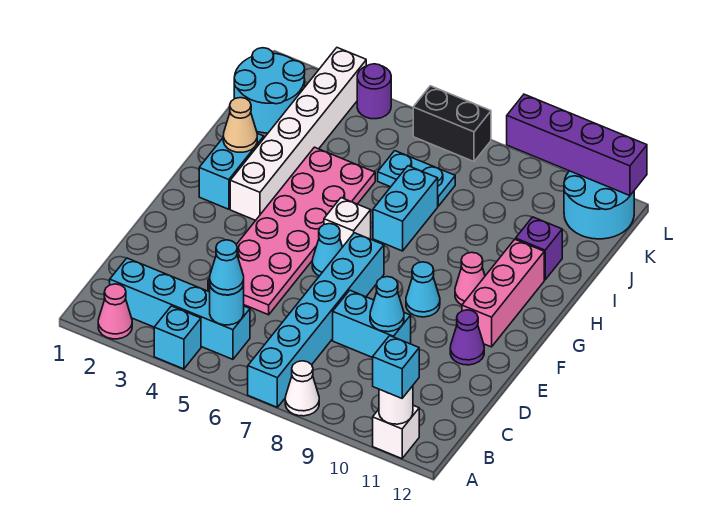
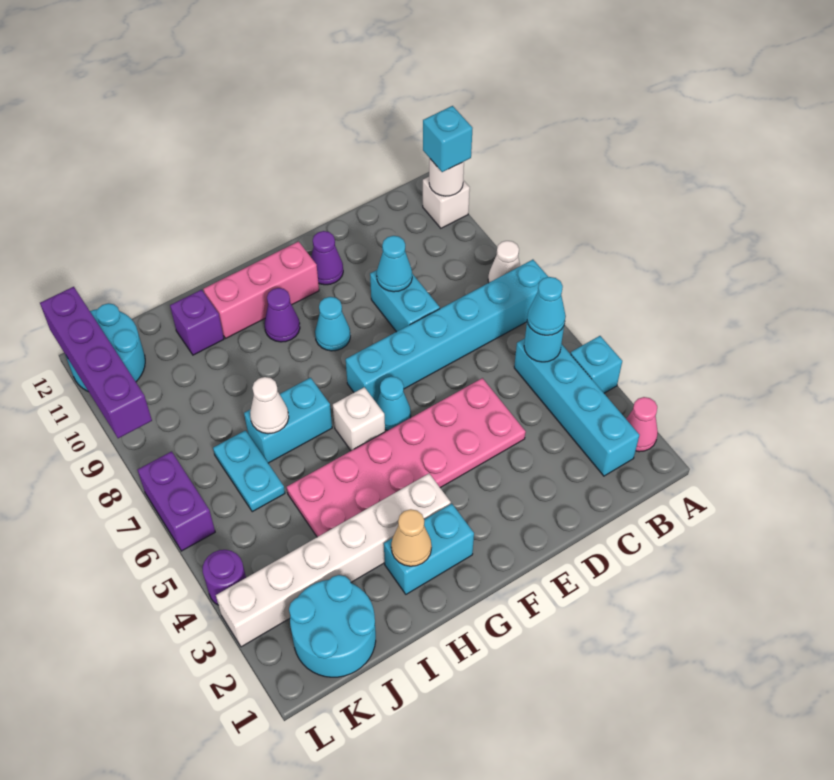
pink 1x1 cone [455,252,485,305] -> purple 1x1 cone [264,288,300,342]
none -> white 1x1 cone [250,377,289,434]
black 1x2 brick [413,86,491,162] -> purple 1x2 brick [138,452,215,551]

